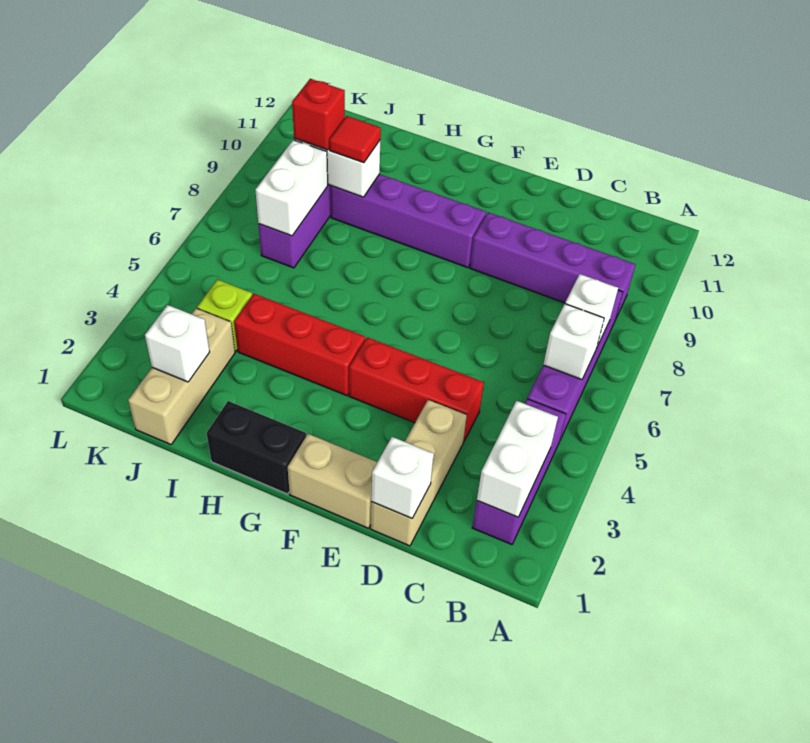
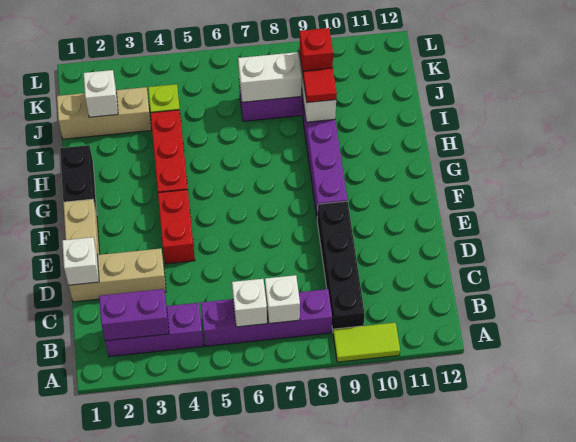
none -> lime 1x2 tile [333,323,400,362]
white 1x2 brick [477,401,558,517] -> purple 1x2 brick [99,289,169,341]
purple 1x4 brick [470,212,636,320] -> black 1x4 brick [317,201,365,330]
red 1x3 brick [349,337,484,442] -> red 1x2 brick [158,190,195,264]

